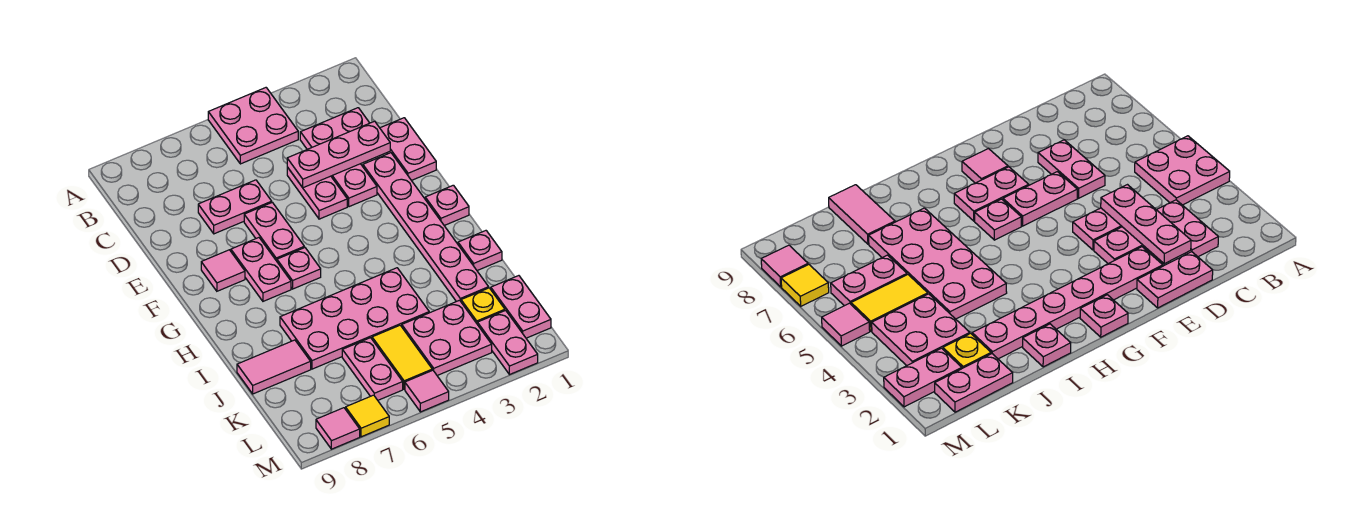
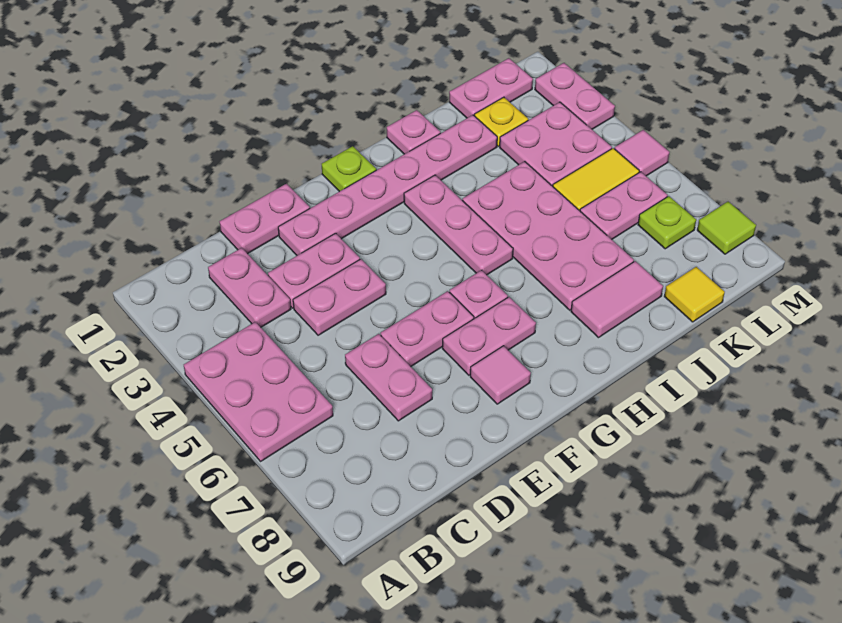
pink 2x2 plate [208,88,298,164] -> pink 2x3 plate [184,322,333,461]
pink 1x3 plate [287,121,390,188] -> pink 1x3 plate moved to [404,175,513,275]
pink 1x1 plate [425,185,469,226] -> lime 1x1 plate [322,146,376,192]
pink 1x2 tile [237,340,311,394] -> pink 1x2 tile turned to [571,261,663,338]
pink 1x2 plate [477,310,538,375] -> pink 1x2 plate turned to [535,63,615,129]
none -> lime 1x1 plate [638,196,696,249]
yellow 1x1 tile [346,395,389,437] -> yellow 1x1 tile moved to [664,267,725,322]
pink 1x1 tile [316,408,360,449] -> lime 1x1 tile [697,202,756,254]

